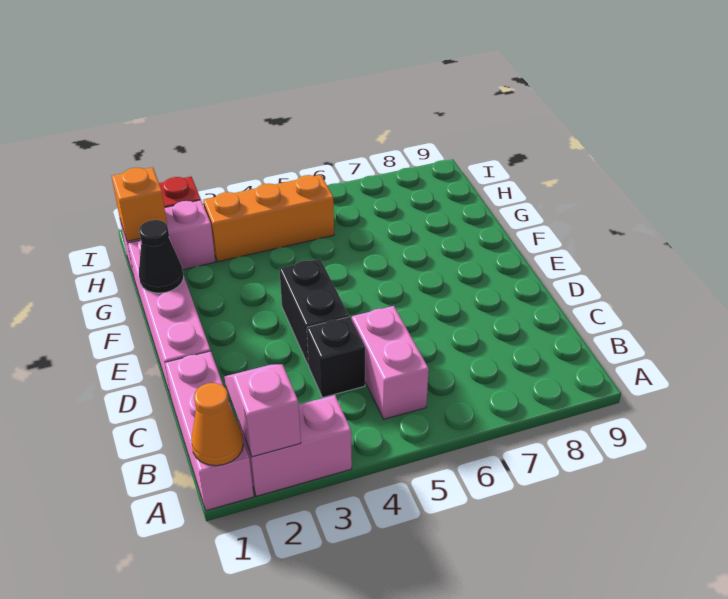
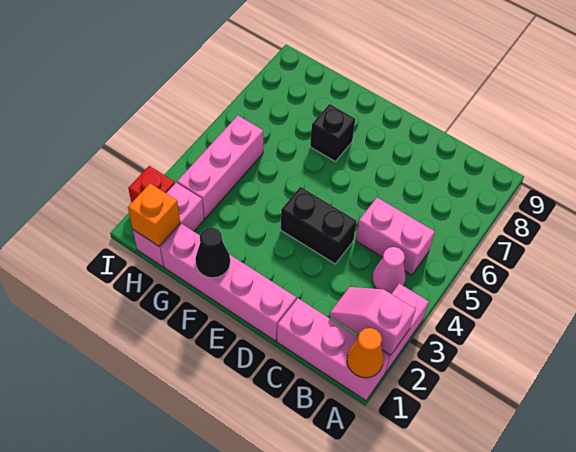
none -> pink 1x1 cone [372,247,406,294]
black 1x1 brick [307,317,365,398] -> black 1x1 brick moved to [310,104,355,162]
orange 1x3 brick [203,175,334,262] -> pink 1x3 brick [177,116,263,219]

